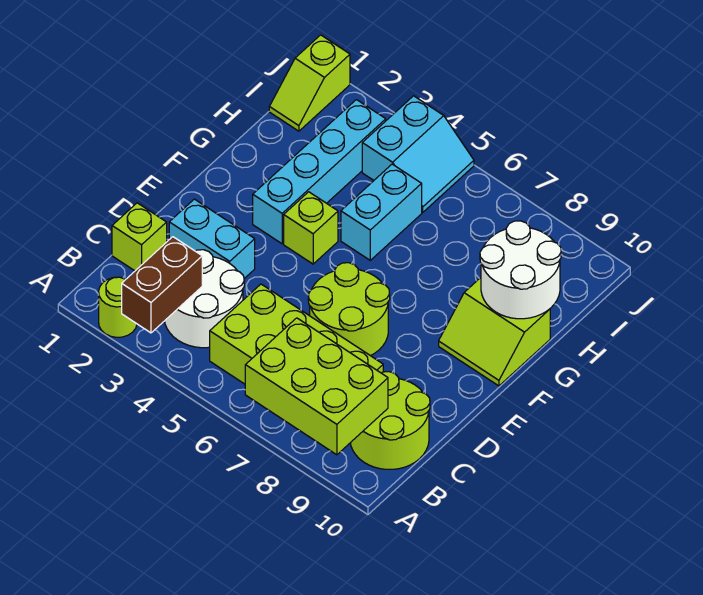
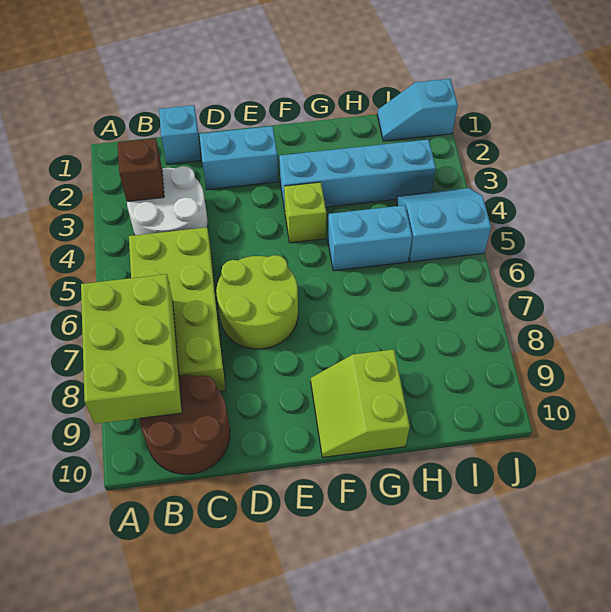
lime 1x1 round brick [99,277,137,337] -> none
brown 1x2 brick [122,237,202,333] -> brown 1x1 brick [118,138,164,201]
lime 2x2 round brick [350,372,430,469] -> brown 2x2 round brick [140,375,230,474]
lime 1x1 brick [112,203,167,271] -> cyan 1x1 brick [159,105,201,164]
cyan 1x2 brick [169,199,255,279] -> cyan 1x2 brick turned to [199,126,278,190]
white 2x2 round brick [480,221,561,319] -> none
lime 1x2 slope [269,35,350,131] -> cyan 1x2 slope [377,79,458,141]
cyan 2x2 slope [362,96,474,212] -> cyan 2x2 slope turned to [396,188,491,262]

